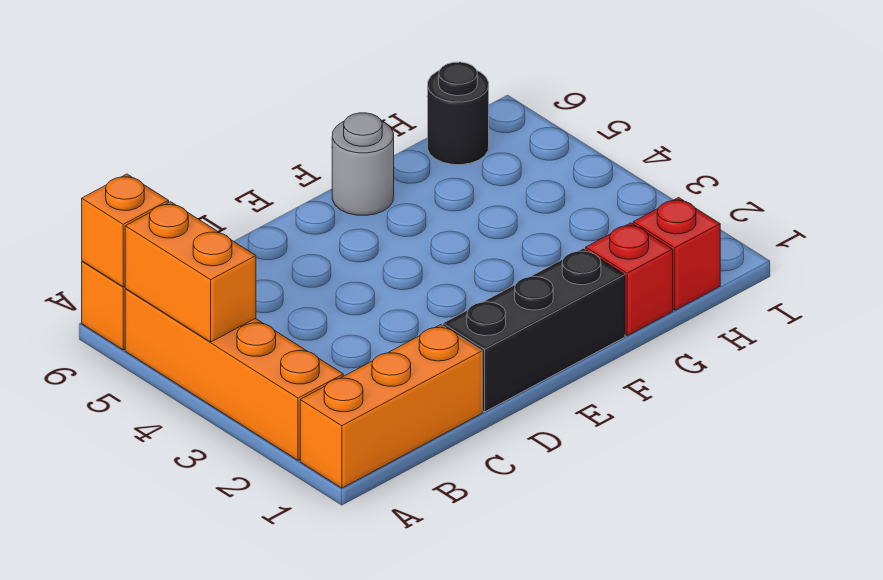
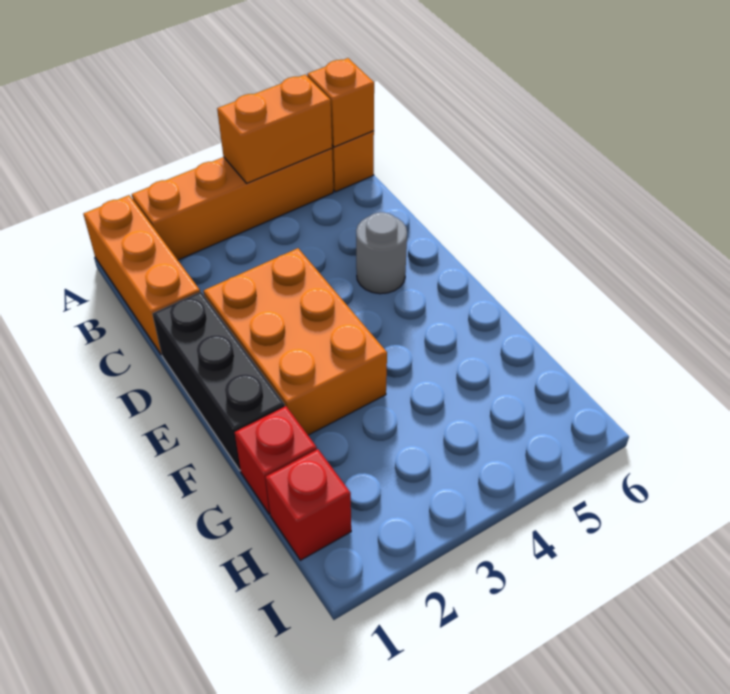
none -> orange 2x3 brick [204,248,387,435]
grey 1x1 round brick [332,113,394,215] -> grey 1x1 round brick moved to [356,212,407,294]
black 1x1 round brick [428,62,489,165] -> none

